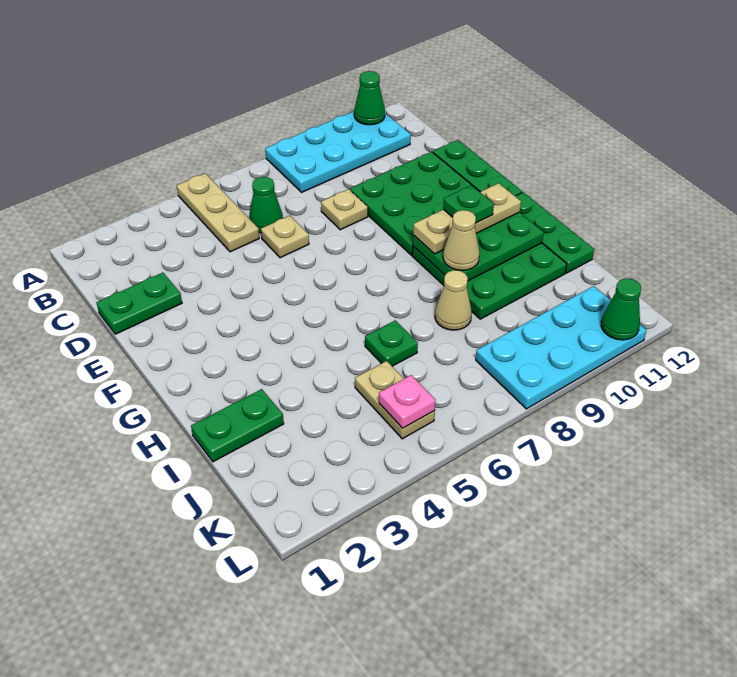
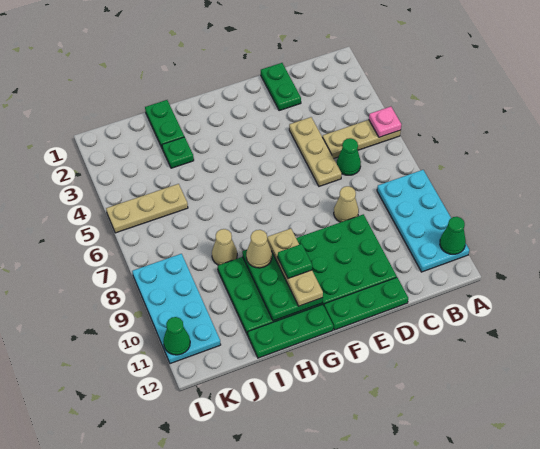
tan 1x1 plate [261,216,309,258] -> tan 1x3 plate [289,117,342,186]
tan 1x1 plate [321,189,368,230] -> tan 1x1 cone [334,186,359,222]
green 1x1 plate [365,320,418,366] -> green 1x1 plate moved to [162,137,194,168]
tan 1x2 plate [355,361,435,439] -> tan 1x3 plate [106,184,188,233]
pink 1x1 plate [379,375,435,428] -> pink 1x1 plate moved to [369,107,401,137]

